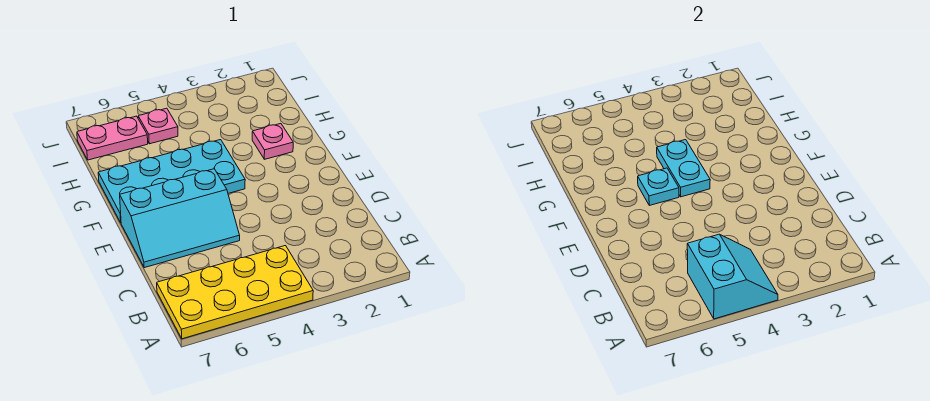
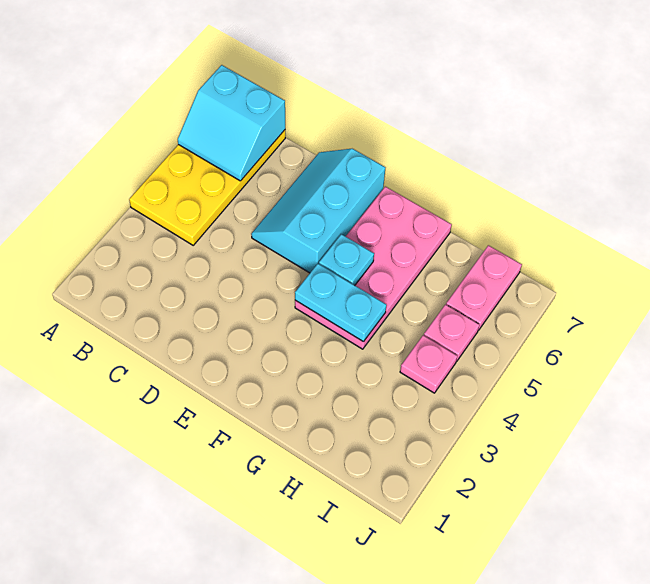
cyan 2x2 slope [687,234,778,319] -> cyan 2x2 slope moved to [178,65,285,181]
cyan 2x4 plate [98,140,245,222] -> pink 2x4 plate [295,186,452,349]
pink 1x1 plate [252,124,293,159] -> pink 1x1 plate moved to [400,335,457,393]

